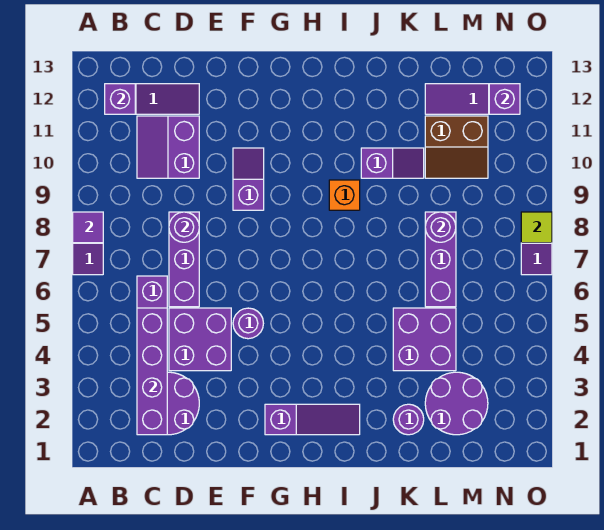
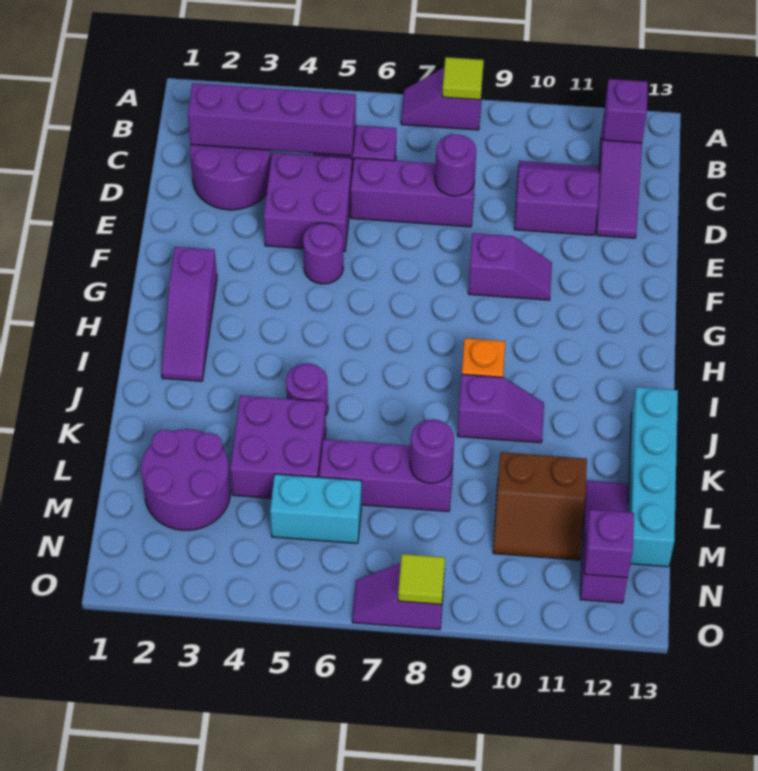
purple 1x1 tile [73,212,103,243] -> lime 1x1 tile [442,57,484,100]
purple 1x2 slope [361,148,424,178] -> purple 1x2 slope turned to [457,374,544,443]
none -> cyan 1x4 brick [628,387,678,567]
purple 1x1 round brick [393,404,424,435] -> purple 1x1 round brick moved to [286,363,328,414]
brown 2x2 slope [425,116,488,178] -> brown 2x2 slope turned to [493,452,587,560]
none -> cyan 1x2 brick [270,474,361,543]

